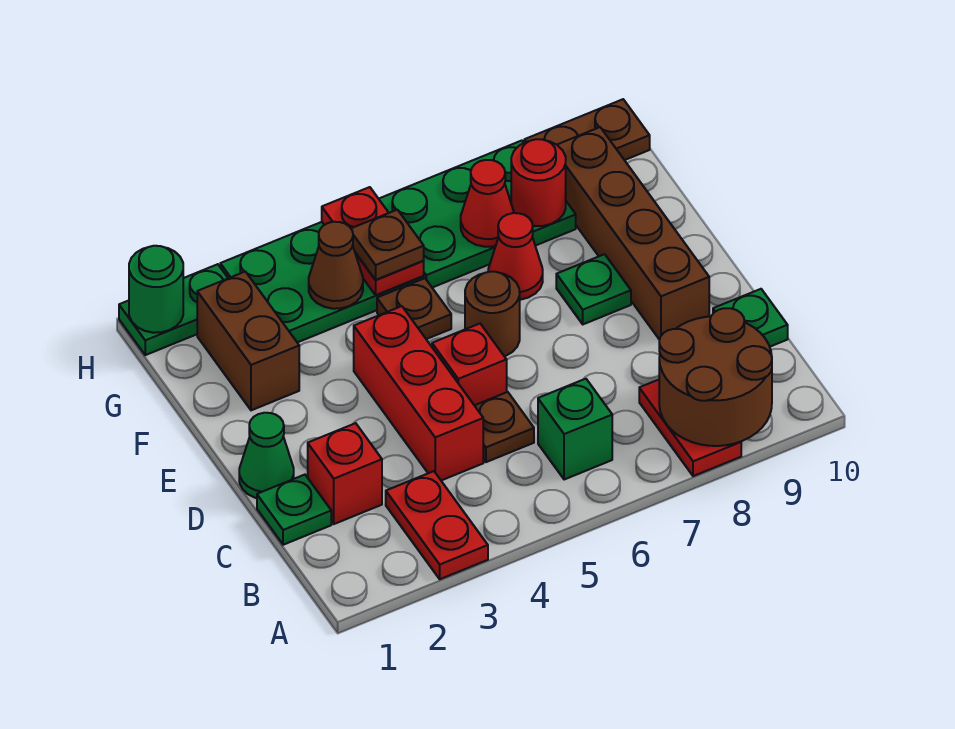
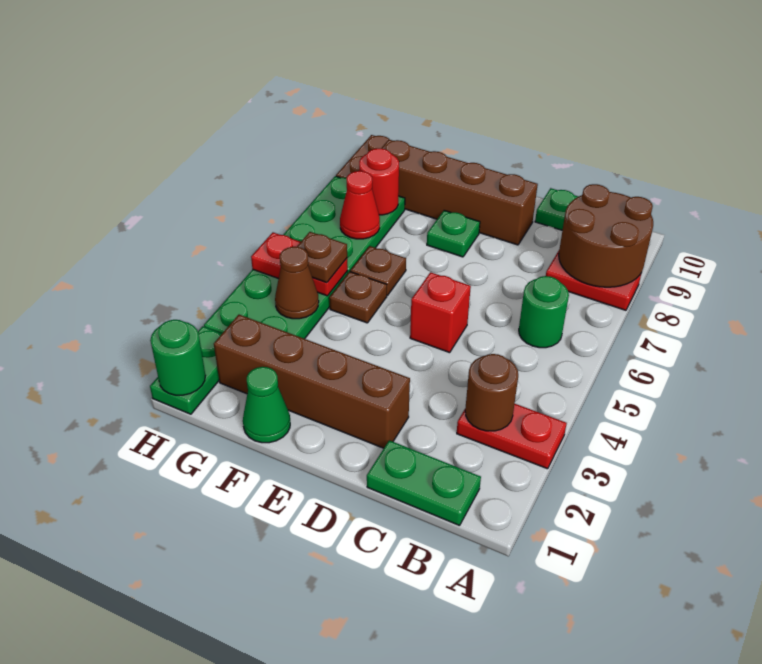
green 1x1 brick [538,379,612,480] -> green 1x1 round brick [519,276,569,348]
green 1x1 plate [257,475,331,545] -> green 1x2 plate [367,440,481,526]
red 1x1 brick [308,423,382,524] -> none
red 1x3 brick [354,306,483,480] -> none
brown 1x1 plate [474,392,534,462] -> brown 1x1 plate moved to [350,246,406,295]
green 1x1 cone [239,413,294,498] -> green 1x1 cone moved to [243,367,290,443]
brown 1x1 round brick [465,272,520,356] -> brown 1x1 round brick moved to [465,354,518,431]
brown 1x2 brick [197,272,299,410] -> brown 1x4 brick [214,315,410,448]
red 1x1 cone [488,213,543,300] -> none

